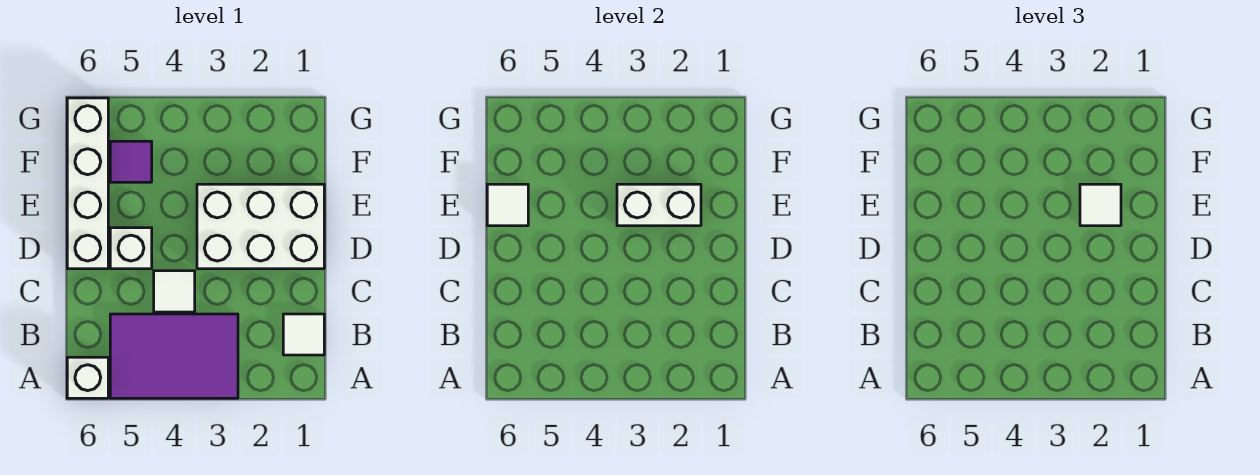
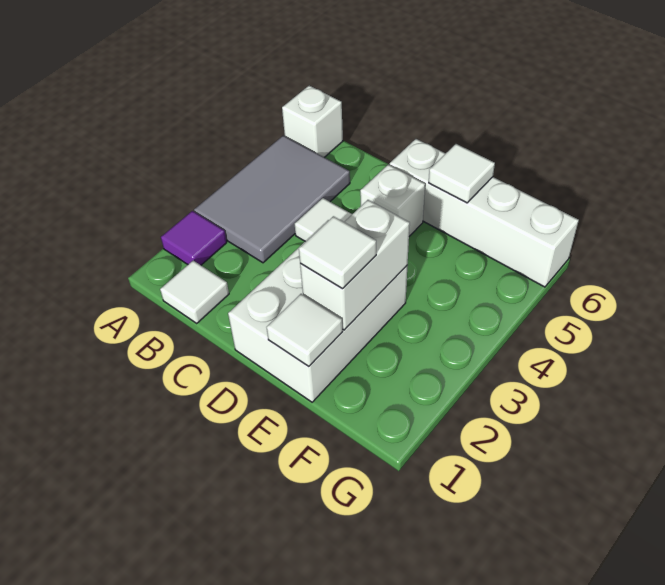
purple 2x3 tile [110,314,238,398] -> grey 2x3 tile [194,136,350,263]
none -> white 1x1 tile [267,294,342,366]
purple 1x1 tile [110,141,152,182] -> purple 1x1 tile moved to [161,211,227,265]

